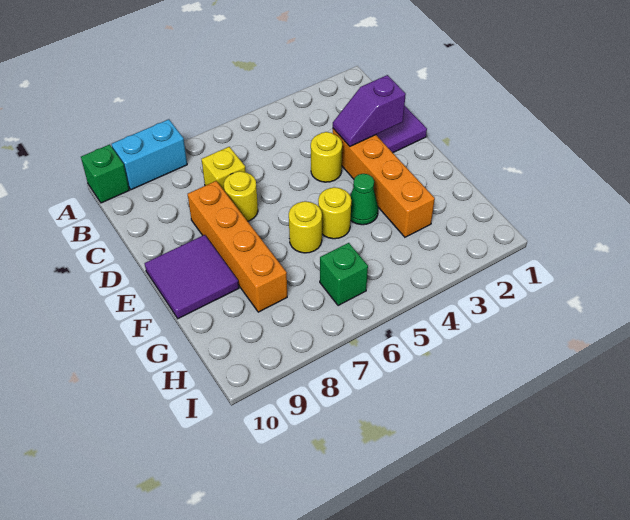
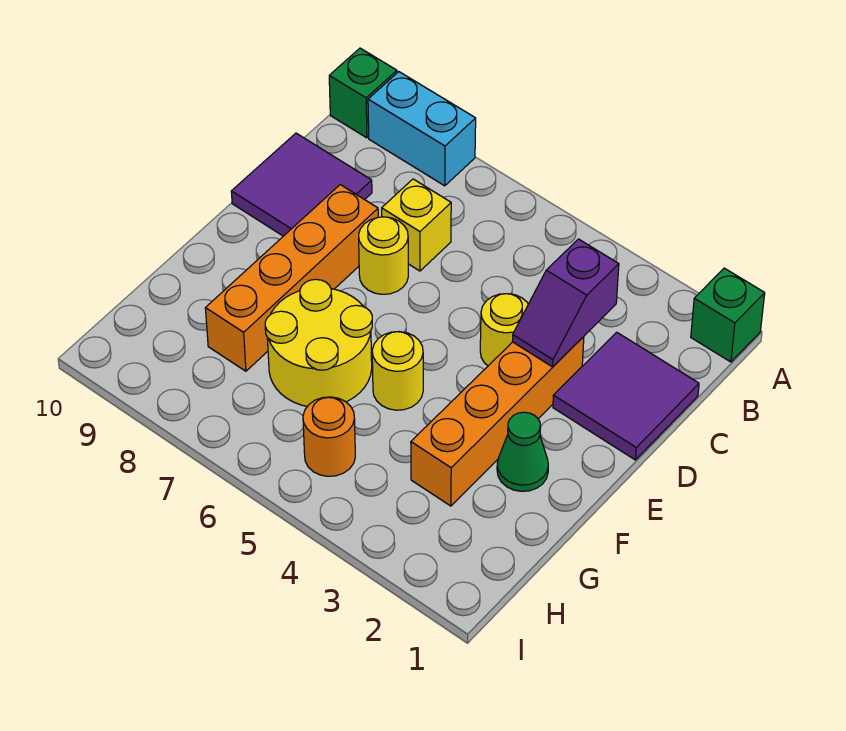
purple 1x2 slope [333,75,406,146] -> purple 1x2 slope turned to [512,239,619,367]
purple 2x2 tile [145,235,239,319] -> purple 2x2 tile moved to [231,133,372,236]
green 1x1 cone [351,174,378,225] -> green 1x1 cone moved to [497,412,548,491]
yellow 1x1 round brick [289,201,322,253] -> yellow 2x2 round brick [265,279,372,406]
none -> orange 1x1 round brick [303,397,355,476]
green 1x1 brick [320,243,368,306] -> green 1x1 brick moved to [691,268,765,362]

